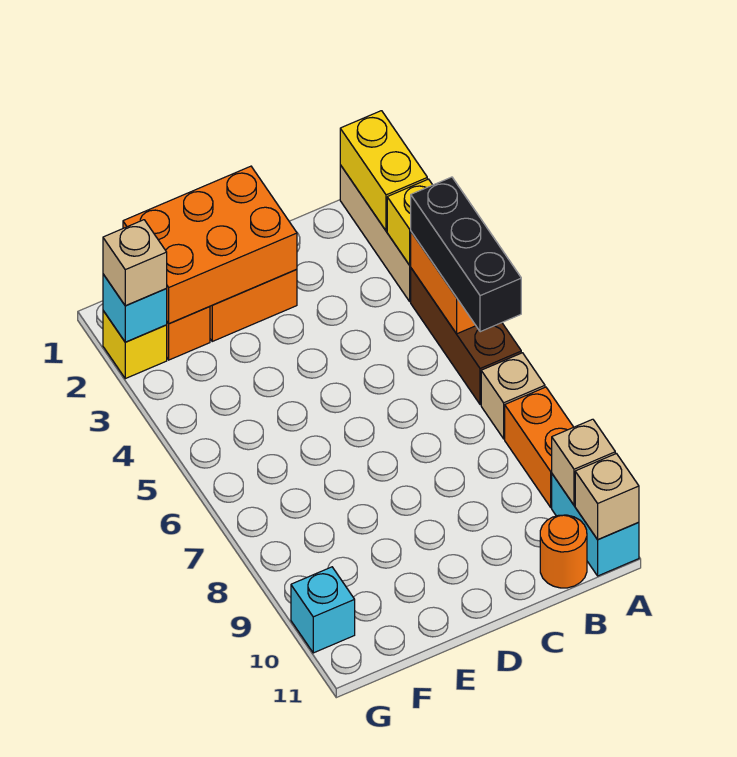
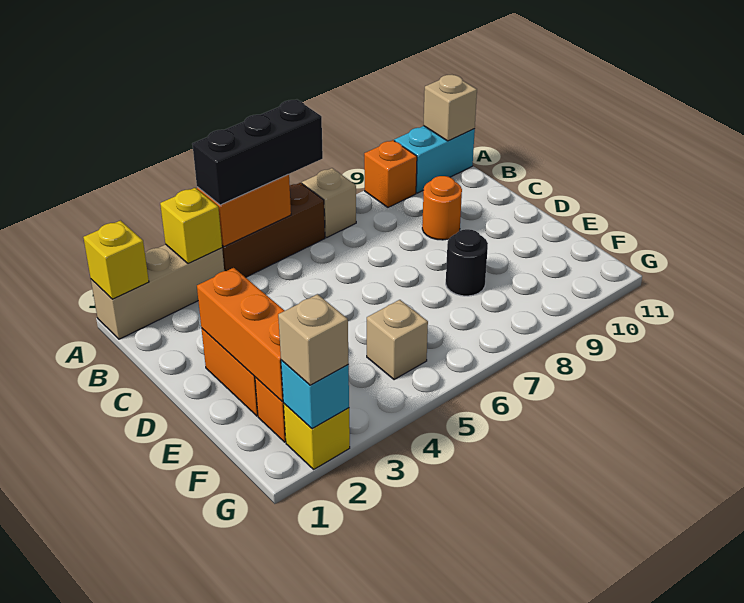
yellow 1x2 brick [340,111,427,231] -> yellow 1x1 brick [83,221,149,299]
orange 1x2 brick [505,387,573,507] -> orange 1x1 brick [364,140,417,207]
tan 1x1 brick [552,419,615,505] -> tan 1x1 brick moved to [367,300,428,380]
orange 1x1 round brick [540,515,587,588] -> orange 1x1 round brick moved to [422,176,462,240]
orange 2x3 brick [123,166,297,324] -> orange 1x3 brick [197,268,285,401]
none -> black 1x1 round brick [446,229,488,296]
cyan 1x1 brick [291,567,355,653] -> none

